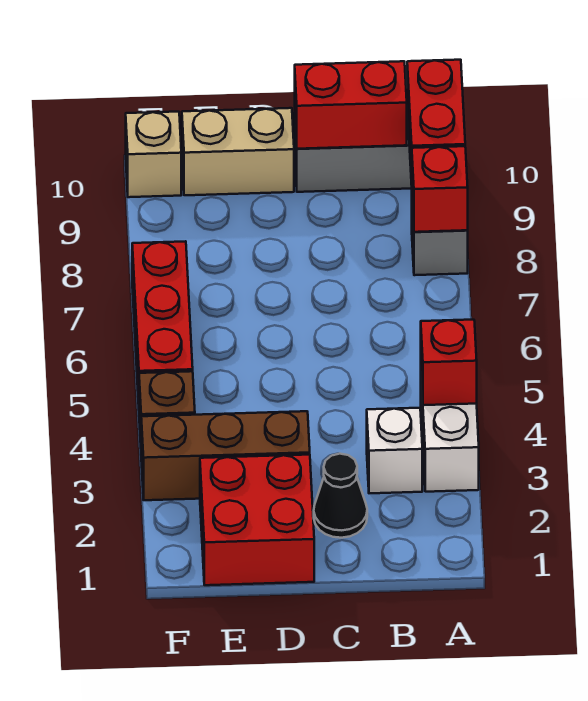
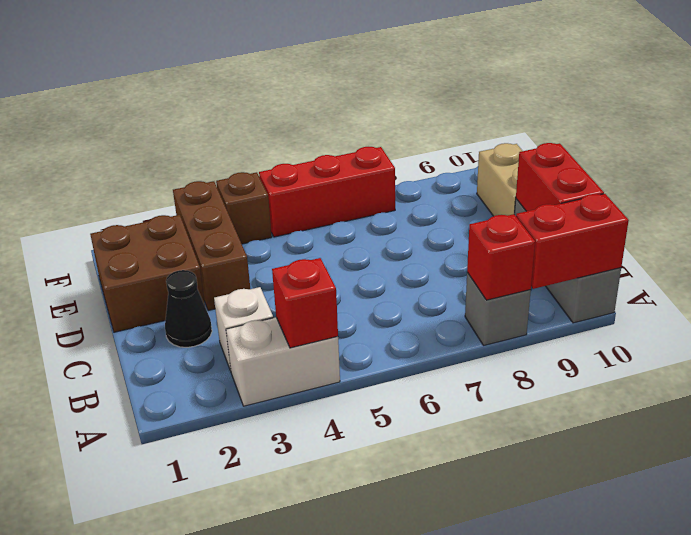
red 2x2 brick [200,455,314,585] -> brown 2x2 brick [90,215,205,332]
tan 1x1 brick [126,112,181,197] -> none

